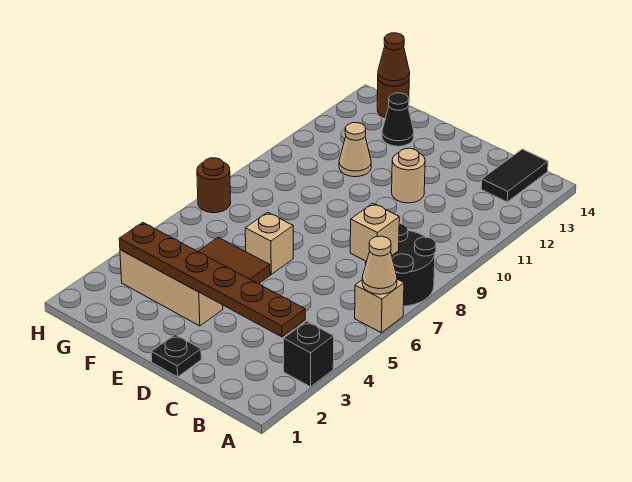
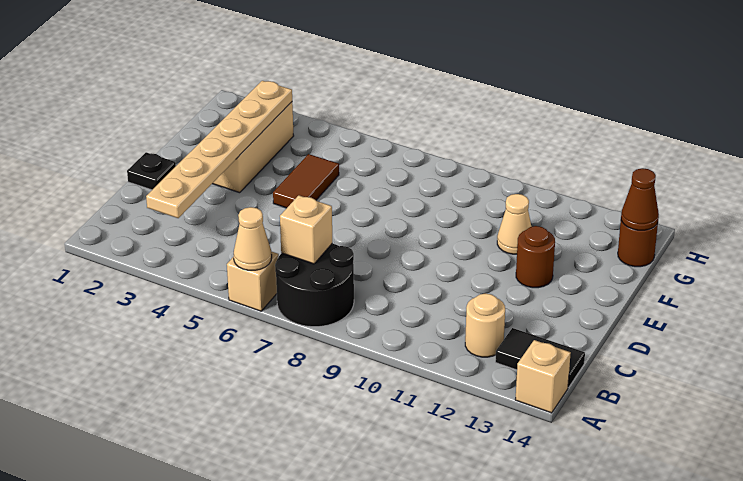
black 1x1 brick [283,321,334,387] -> none
brown 1x6 plate [119,222,305,337] -> tan 1x6 plate [146,81,292,218]
tan 1x1 round brick [392,148,425,203] -> tan 1x1 round brick moved to [465,294,505,357]
tan 1x1 brick [245,212,293,274] -> tan 1x1 brick moved to [515,340,571,413]
black 1x1 cone [382,93,414,146] -> none
brown 1x1 round brick [197,158,231,213] -> brown 1x1 round brick moved to [516,226,555,288]

